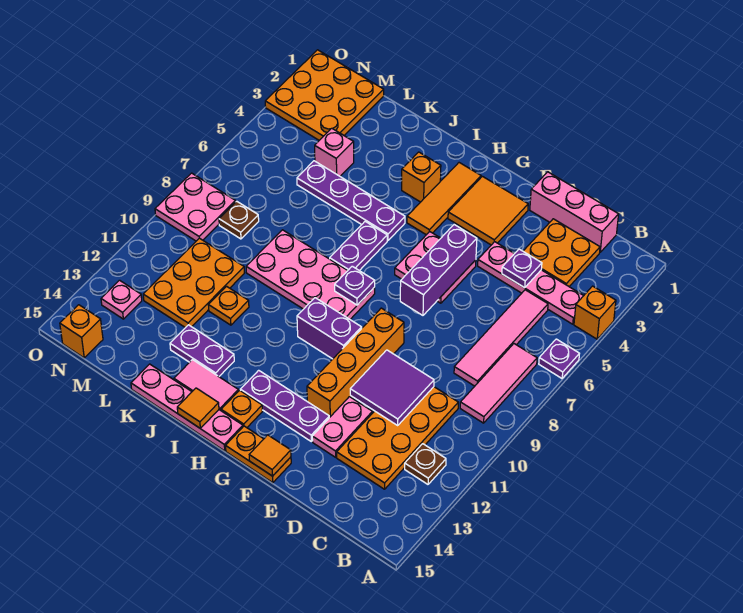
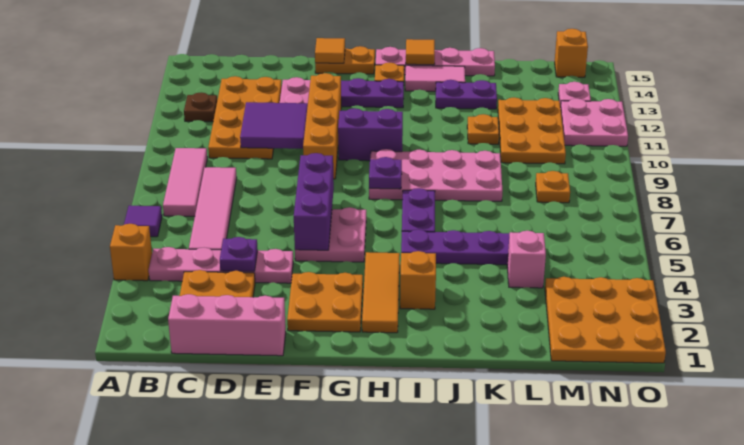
purple 1x1 plate [539,339,579,378] -> purple 1x1 tile [124,206,162,237]
orange 2x2 tile [448,176,528,245] -> orange 2x2 plate [287,272,363,332]
brown 1x1 plate [219,201,259,239] -> orange 1x1 plate [536,171,570,203]
pink 2x2 plate [155,173,236,241] -> pink 2x2 plate moved to [560,98,628,146]

